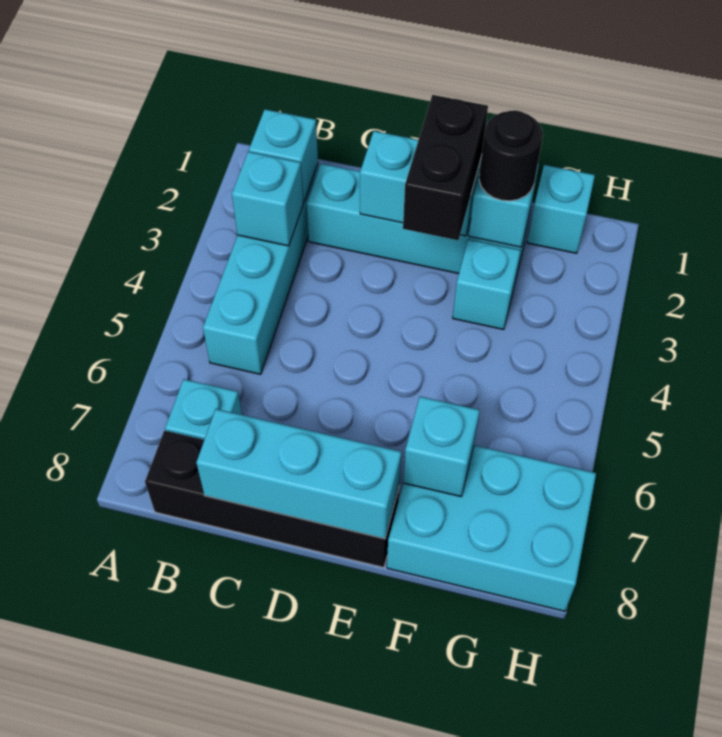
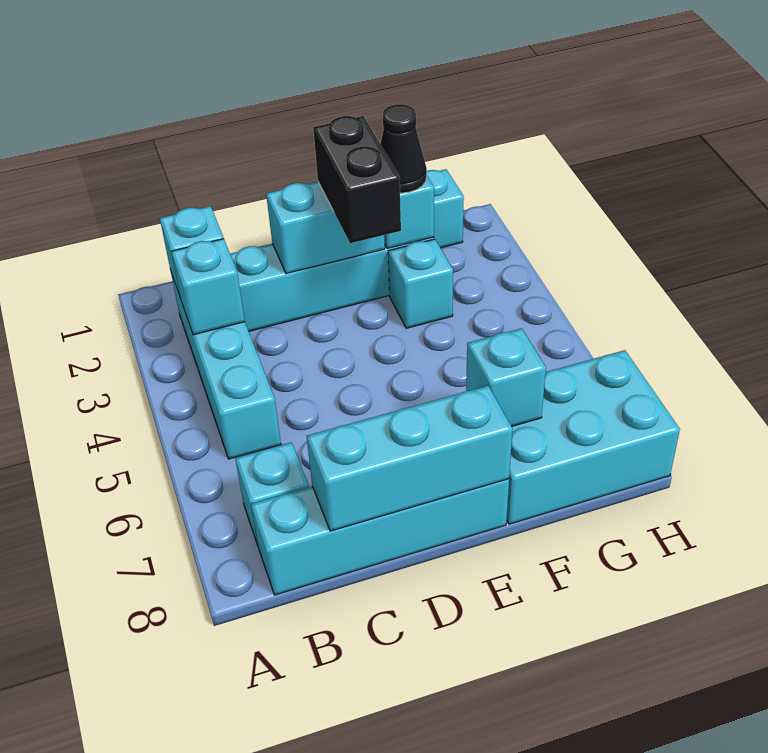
black 1x4 brick [145,431,399,568] -> cyan 1x4 brick [251,479,509,595]
black 1x1 round brick [479,110,543,201] -> black 1x1 cone [381,104,427,193]

